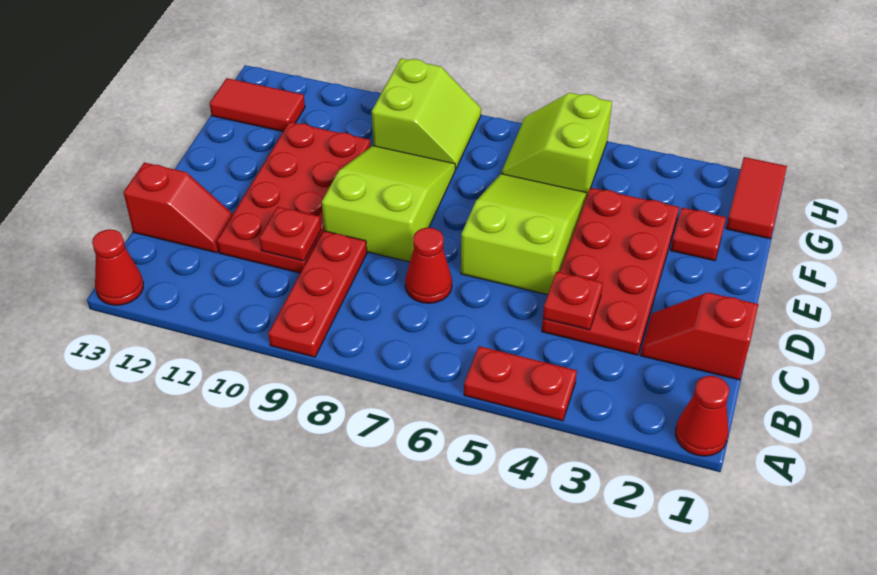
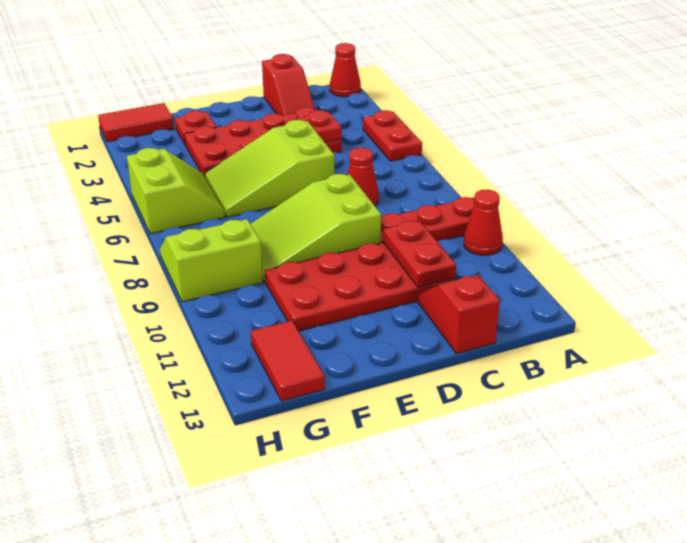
red 1x1 cone [92,229,143,305] -> red 1x1 cone moved to [464,190,503,255]
red 1x1 plate [259,207,321,261] -> red 1x2 plate [383,221,456,287]
lime 2x2 slope [501,93,612,194] -> lime 2x2 slope turned to [127,148,225,234]

